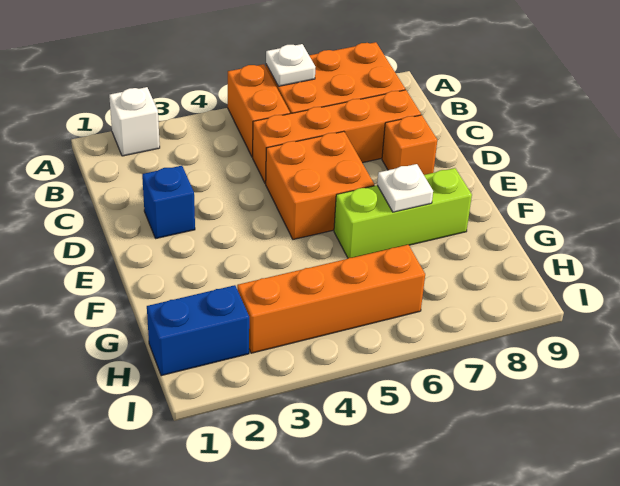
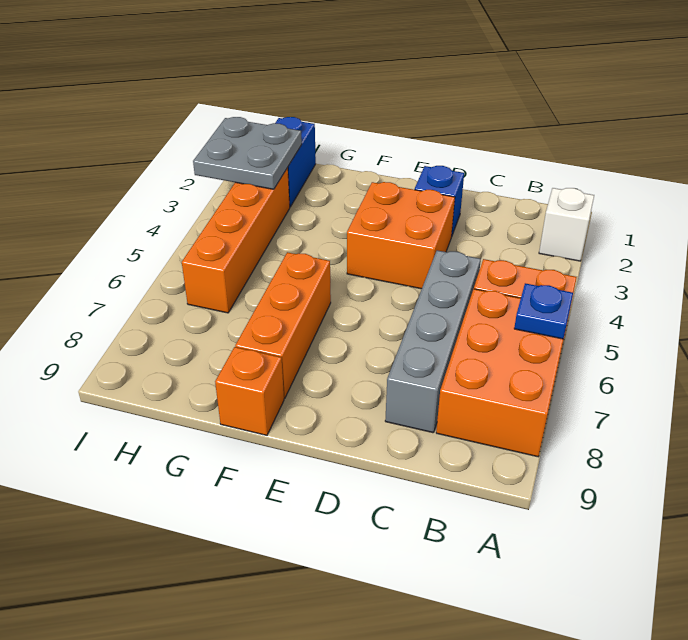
white 1x1 plate [266,44,315,86] -> blue 1x1 plate [514,283,573,339]
orange 1x4 brick [253,90,421,184] -> grey 1x4 brick [385,250,481,433]
orange 2x2 brick [266,131,374,239] -> orange 2x2 brick moved to [347,182,455,289]
orange 1x1 brick [382,115,437,175] -> orange 1x1 brick moved to [215,347,284,435]
lime 1x3 brick [334,168,472,258] -> orange 1x3 brick [235,252,331,399]
white 1x1 plate [377,164,433,212] -> none
none -> grey 2x2 plate [193,117,302,189]

